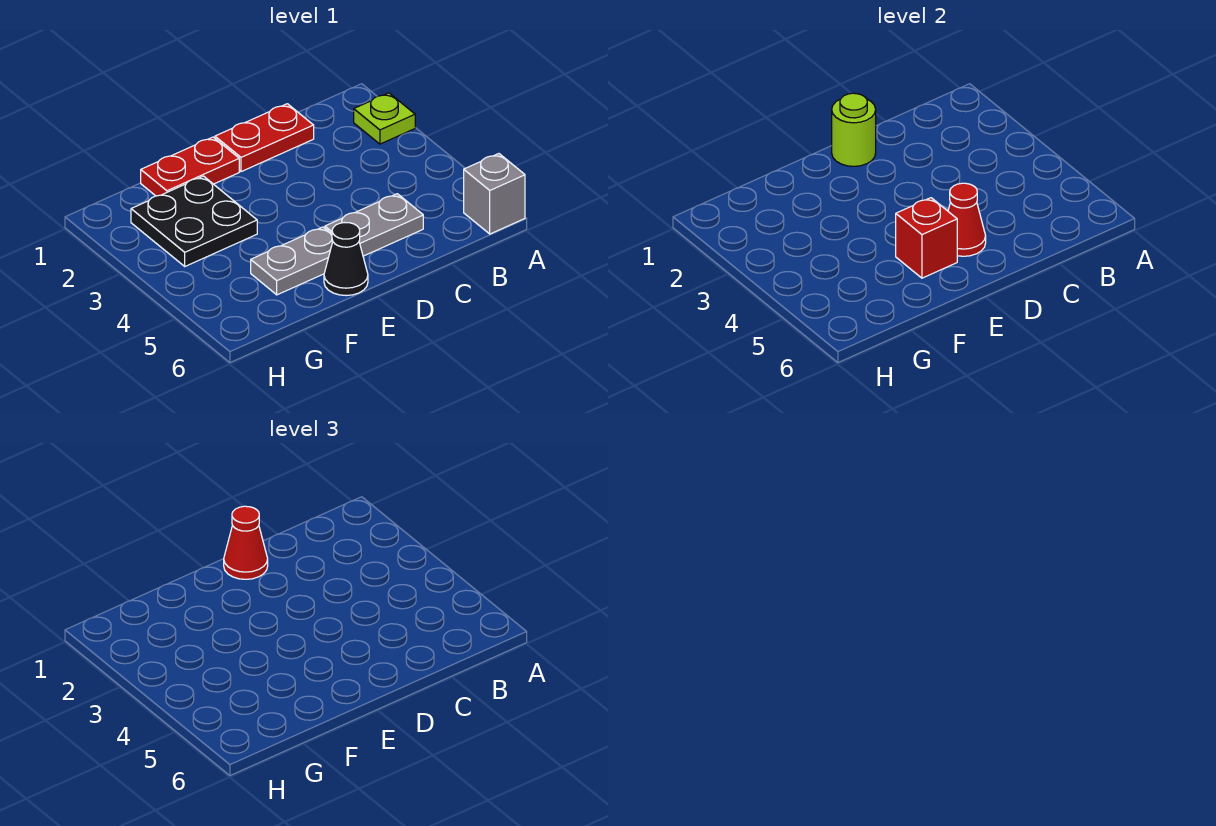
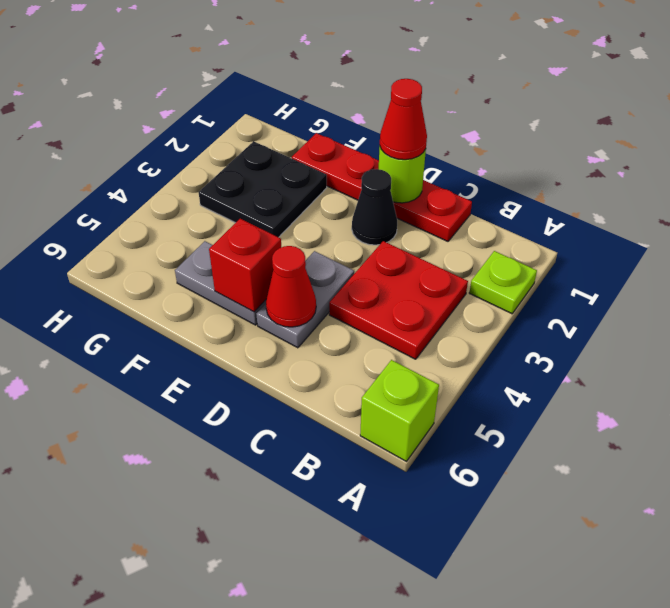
grey 1x1 brick [464,154,525,234] -> lime 1x1 brick [360,360,439,461]
none -> red 2x2 plate [329,241,468,359]
grey 1x2 plate [325,194,423,256] -> grey 1x2 plate turned to [257,251,354,348]
black 1x1 cone [324,223,368,296] -> black 1x1 cone moved to [352,169,397,245]

